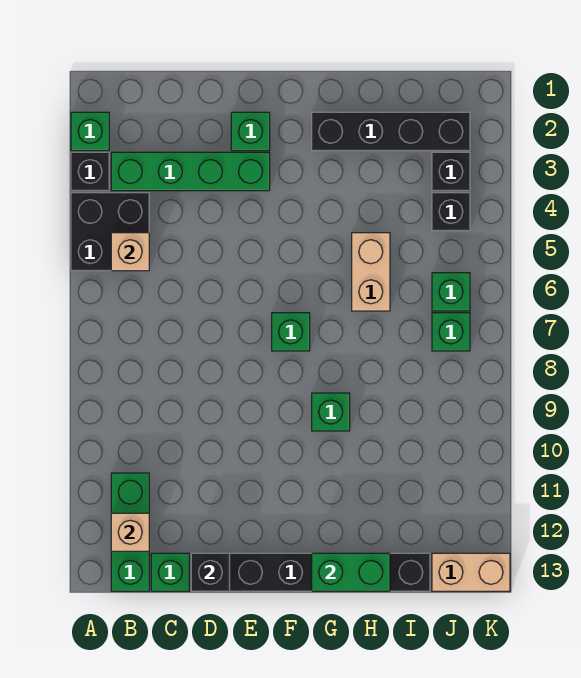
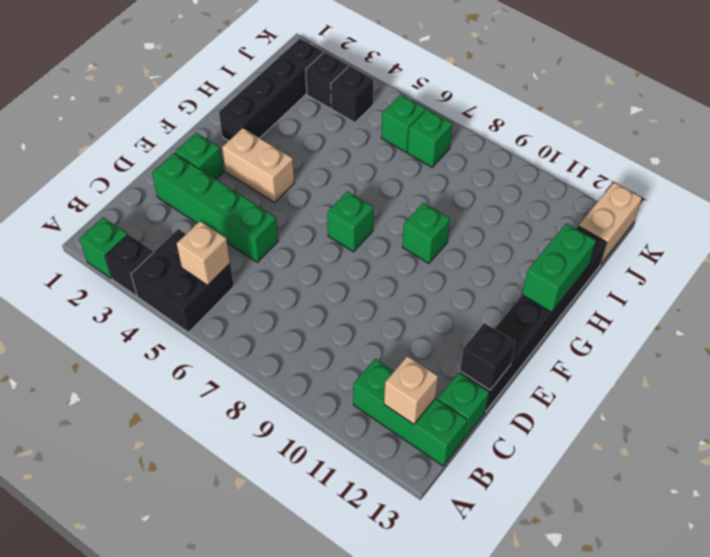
green 1x4 brick [111,152,270,191] -> green 1x4 brick turned to [152,153,278,262]
tan 1x2 brick [352,233,390,311] -> tan 1x2 brick moved to [222,128,294,202]

